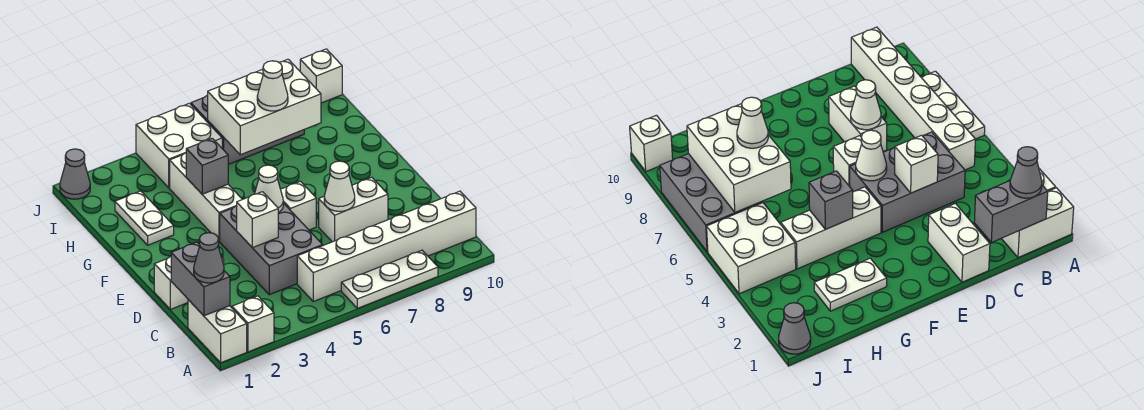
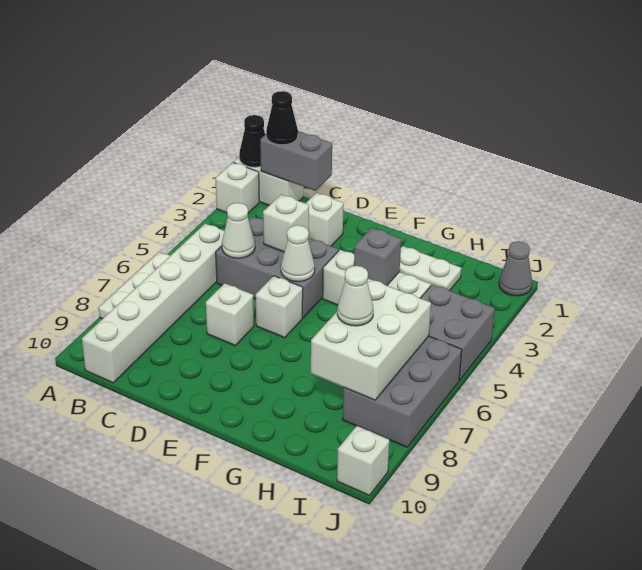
none -> black 1x1 cone [239,115,265,167]
grey 1x1 cone [194,233,224,283] -> black 1x1 cone [266,91,298,145]
white 1x2 brick [154,257,224,309] -> white 1x1 brick [306,193,344,246]
white 1x2 brick [319,177,388,242] -> white 1x1 brick [206,283,254,346]
white 1x1 cone [324,161,355,211] -> white 1x1 cone moved to [222,203,255,258]
white 2x2 brick [136,103,222,188] -> grey 2x2 brick [421,284,495,380]

